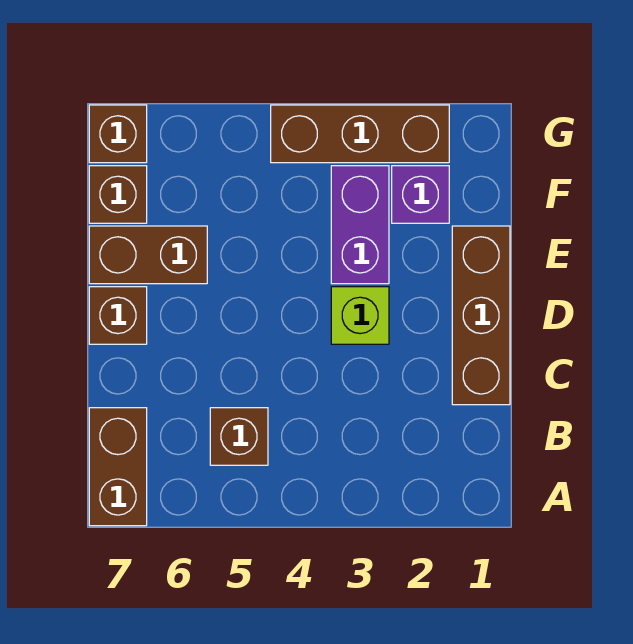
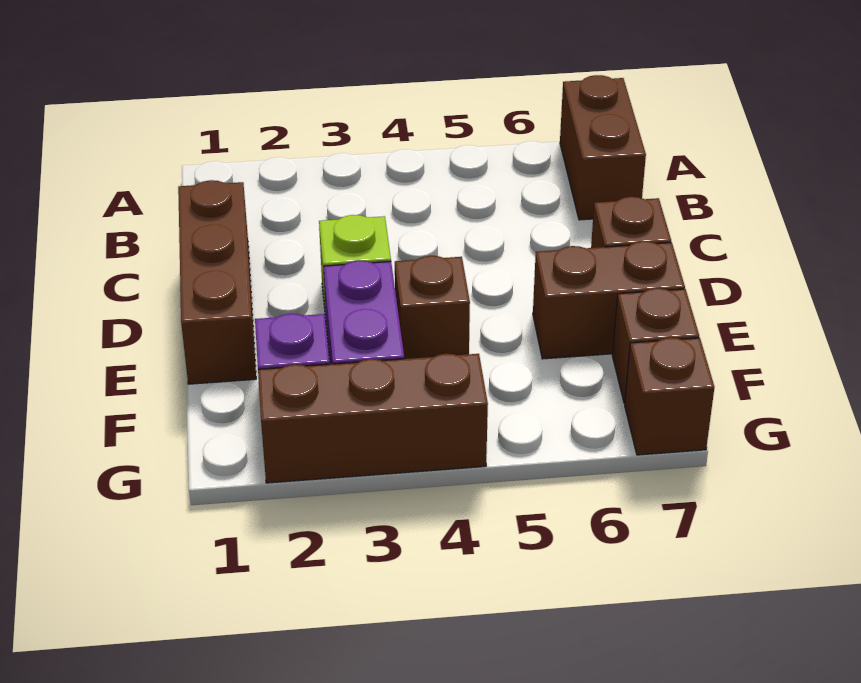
brown 1x1 brick [210,408,268,465] -> brown 1x1 brick moved to [395,256,470,359]

